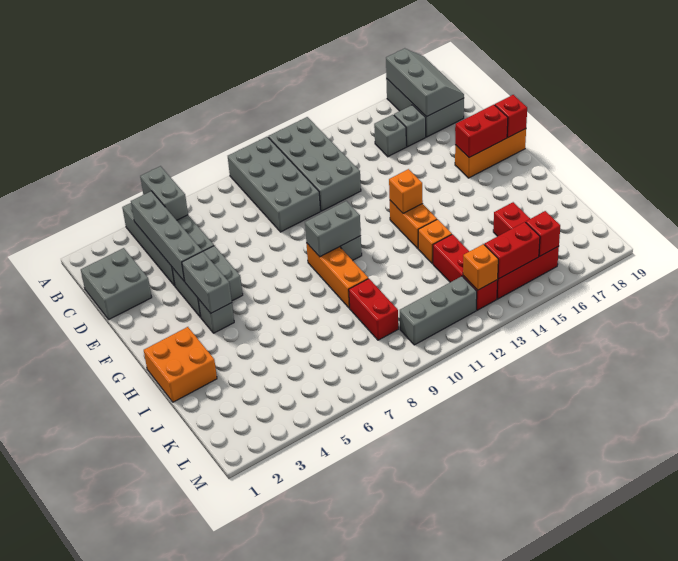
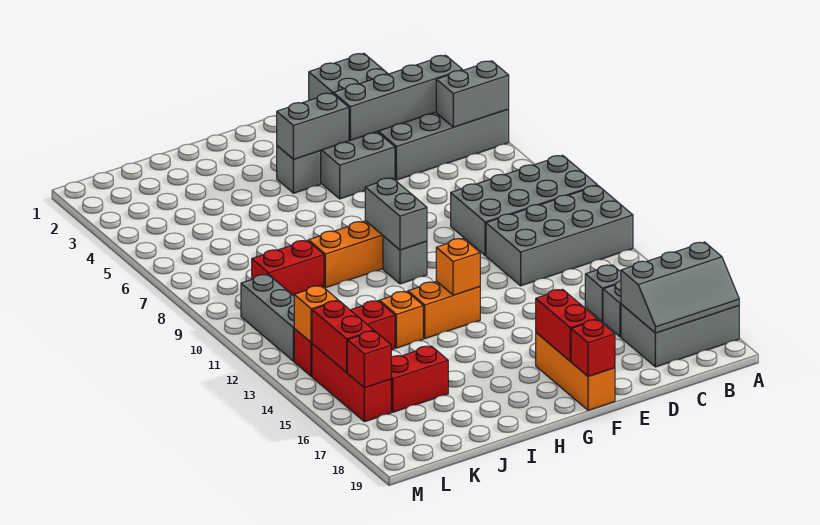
orange 2x2 brick [144,327,217,402] -> none

